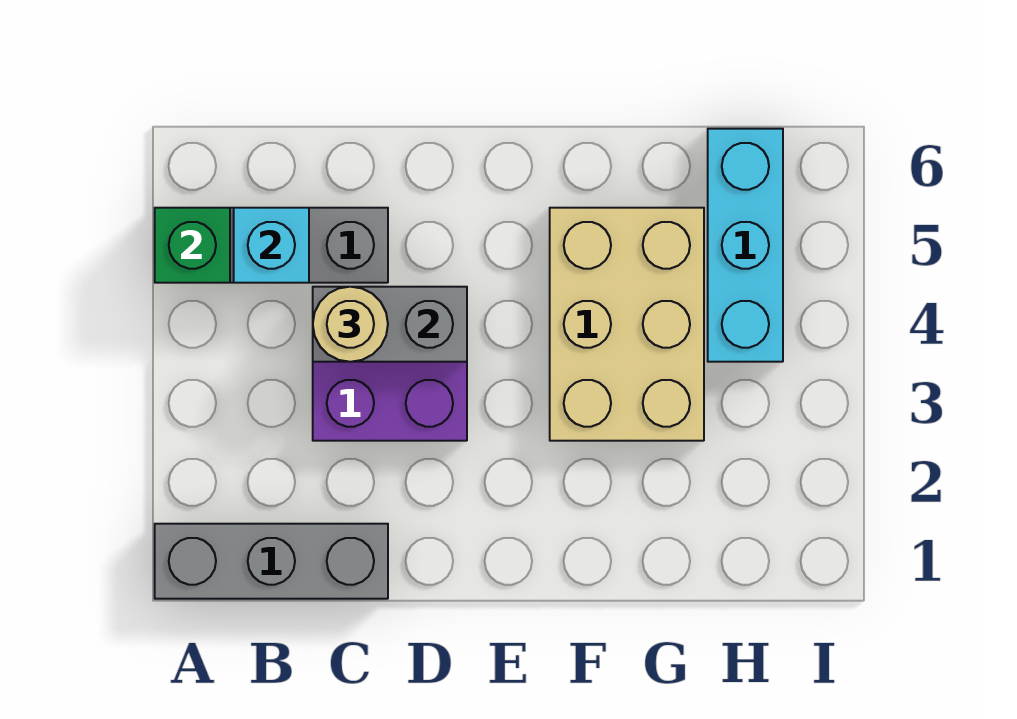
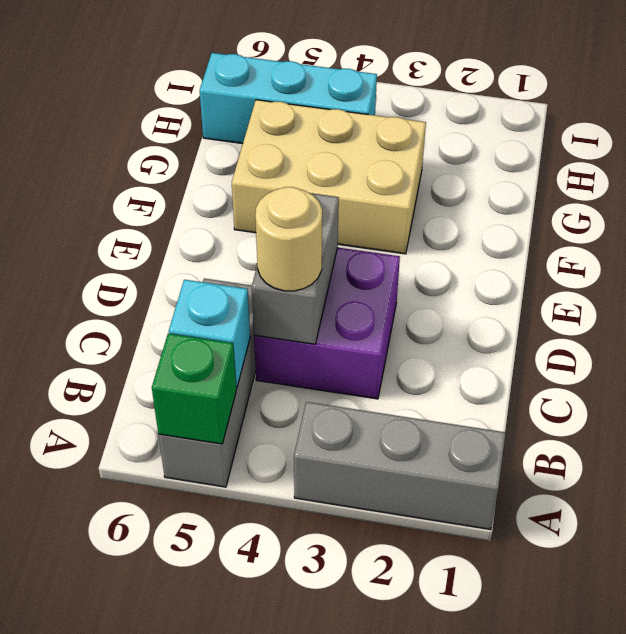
grey 1x3 brick [155,524,388,599] -> grey 1x3 brick turned to [294,402,506,529]

